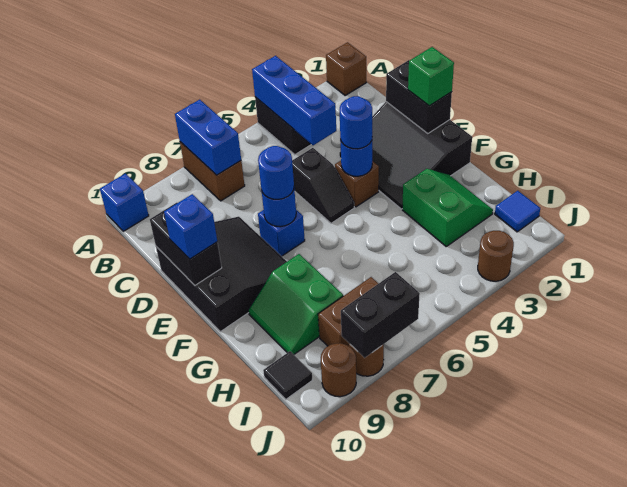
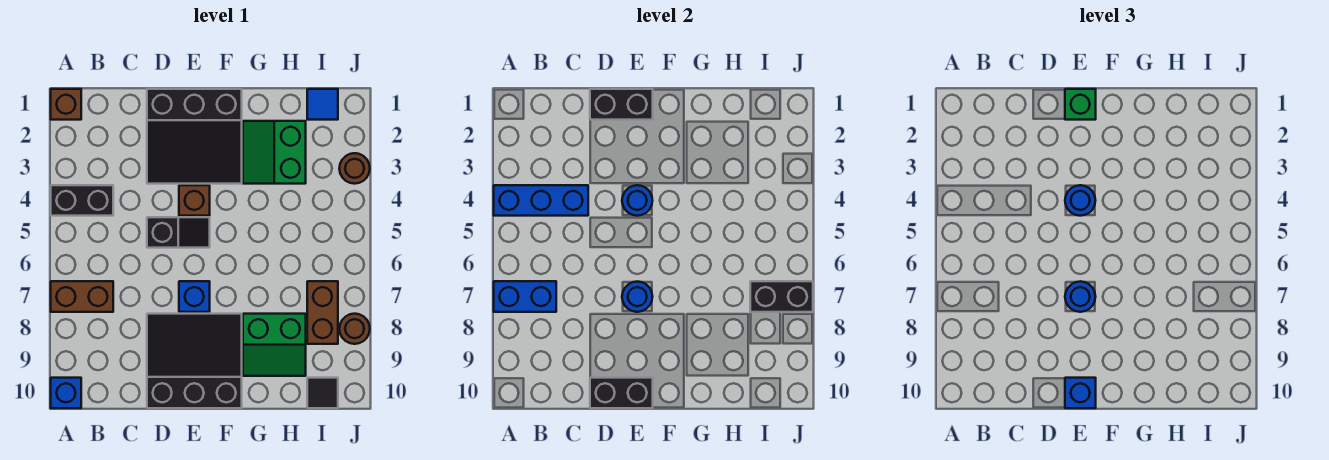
green 2x2 slope [402,169,493,246] -> green 2x2 slope turned to [243,121,306,184]
black 1x2 brick [341,272,420,358] -> black 1x2 brick turned to [750,281,813,312]
brown 1x1 round brick [321,343,356,397] -> none

